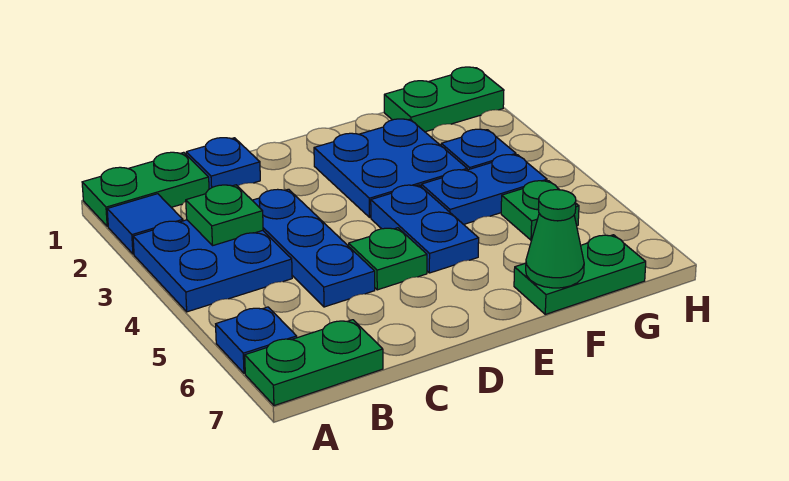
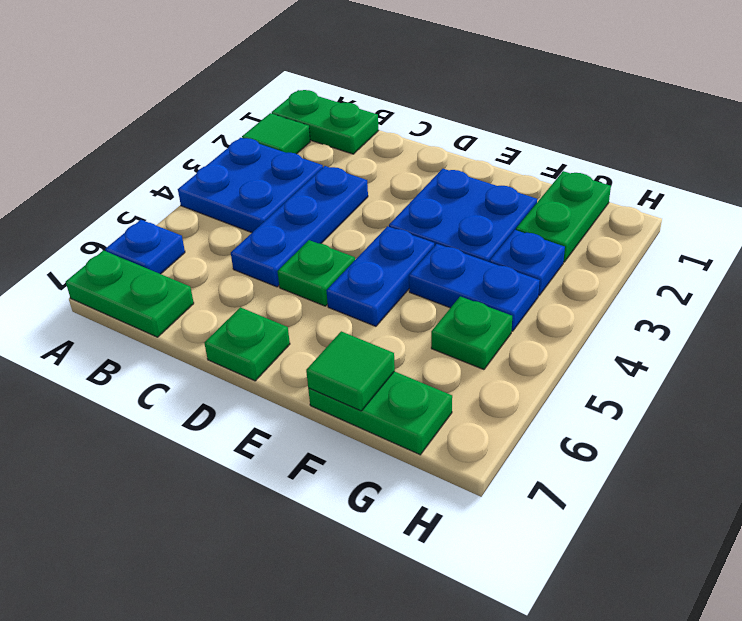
blue 1x1 tile [107,194,183,254] -> green 1x1 tile [242,113,310,154]
green 1x1 plate [186,185,263,245] -> green 1x1 plate moved to [204,307,290,381]
blue 1x1 plate [186,138,260,189] -> none
green 1x1 cone [526,190,584,288] -> green 1x1 tile [306,331,395,411]
green 1x2 plate [384,67,504,132] -> green 1x2 plate turned to [516,171,611,262]

